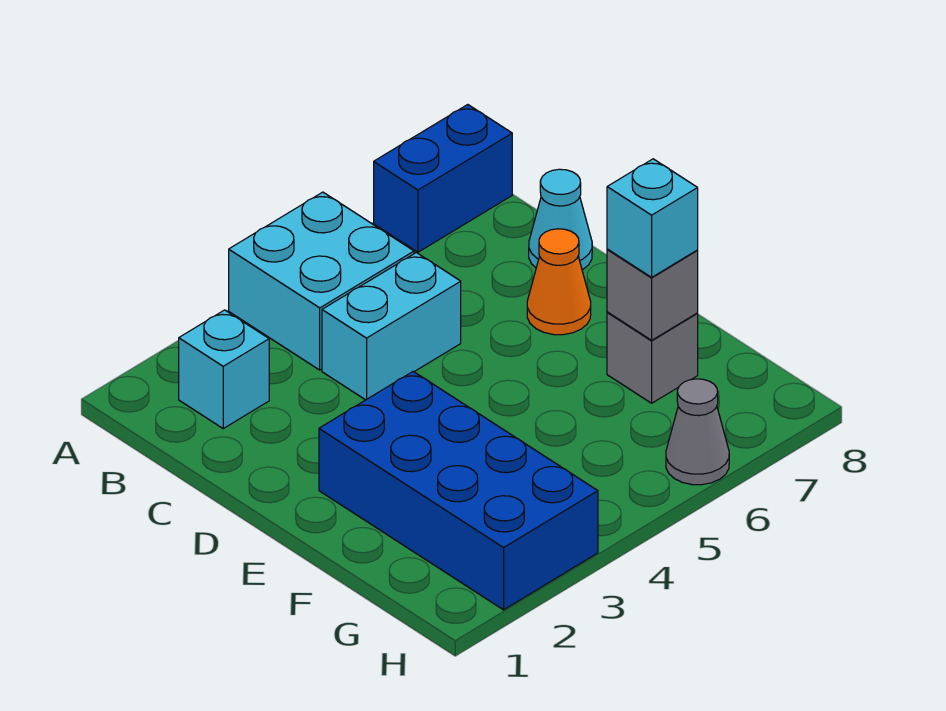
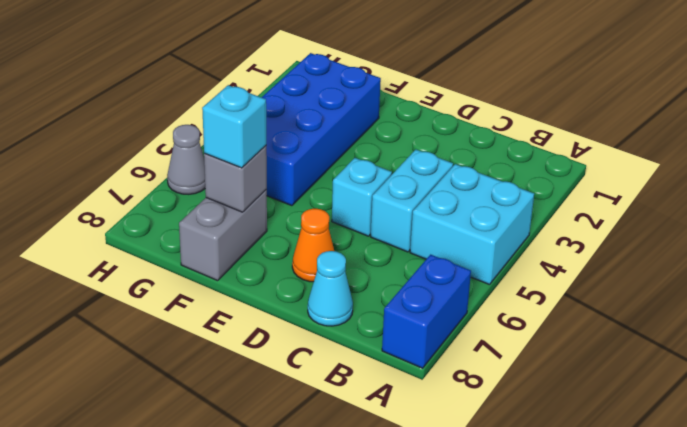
cyan 1x1 brick [179,310,269,428] -> cyan 1x1 brick moved to [332,158,392,236]
blue 2x4 brick [319,372,598,610] -> blue 2x4 brick turned to [262,53,381,206]
grey 1x1 brick [607,312,698,403] -> grey 1x2 brick [179,190,267,281]

